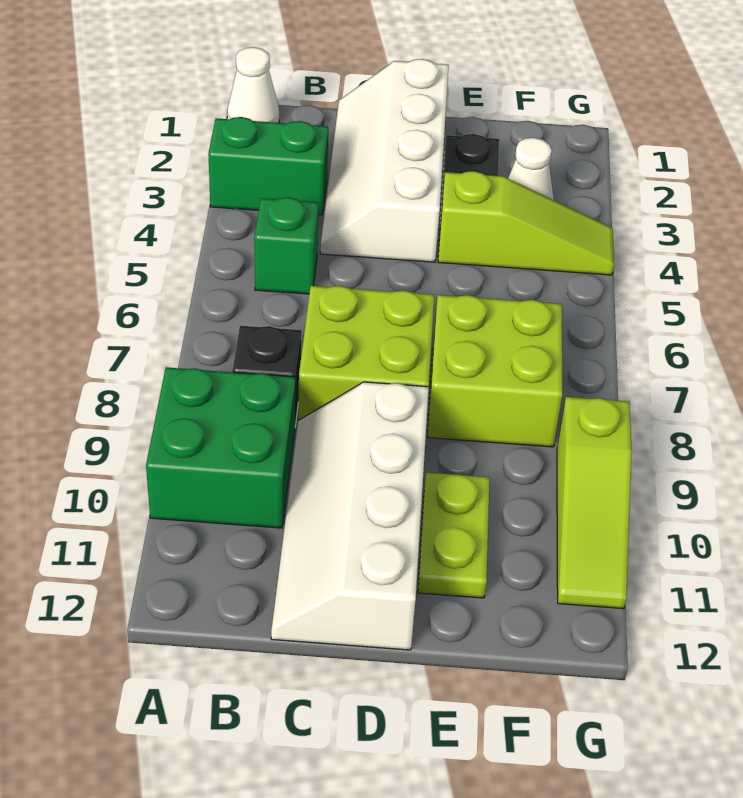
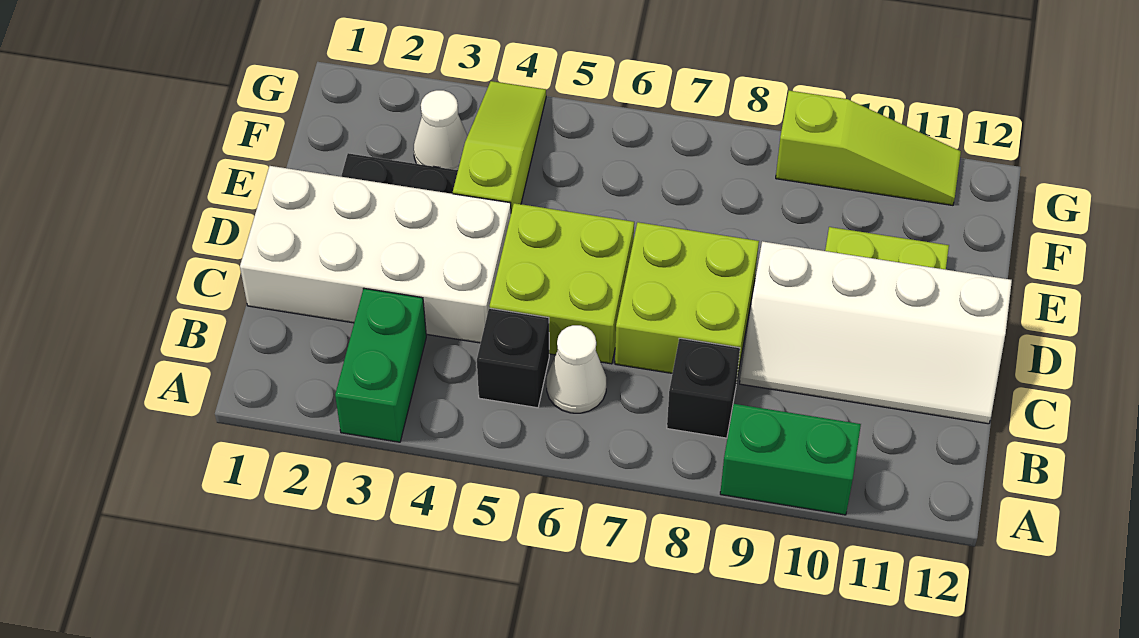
white 1x1 cone [227,47,279,123] -> white 1x1 cone moved to [546,325,606,413]
green 2x2 brick [146,367,295,528] -> green 1x2 brick [720,404,861,515]
green 1x1 brick [254,197,318,294] -> black 1x1 brick [477,308,549,408]
white 2x4 slope [320,59,449,262] -> white 2x4 brick [240,166,511,343]
lime 2x2 brick [427,295,562,447] -> lime 2x2 brick moved to [490,203,634,364]

